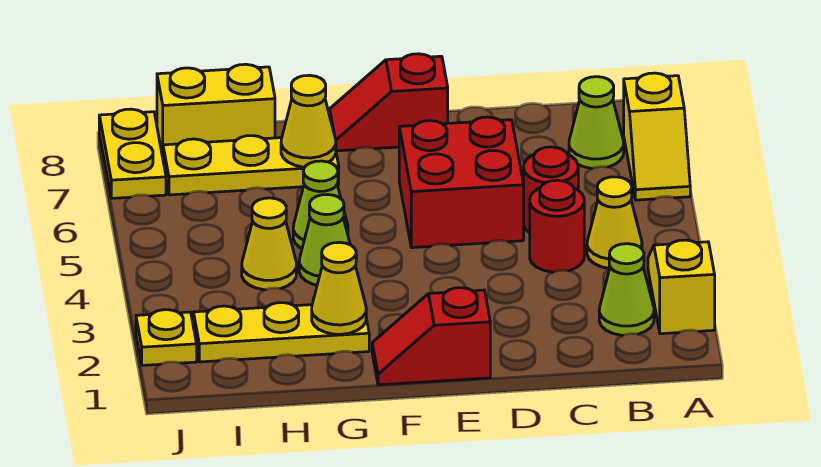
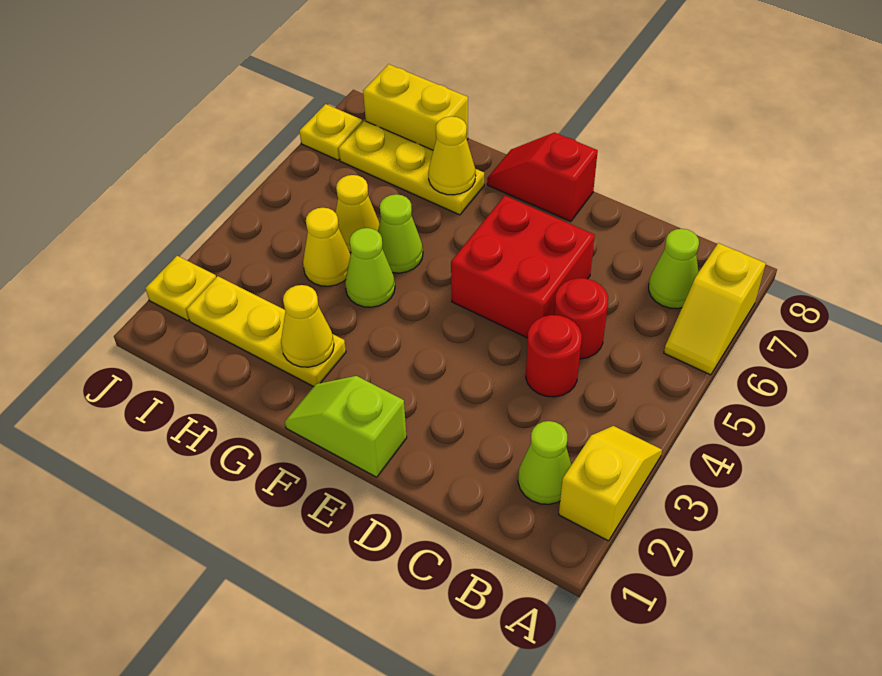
yellow 1x1 cone [587,177,642,269] -> yellow 1x1 cone moved to [336,175,379,253]
red 1x2 slope [372,288,490,385] -> lime 1x2 slope [285,376,407,477]
yellow 1x2 plate [99,109,166,198] -> yellow 1x1 plate [300,104,363,160]

